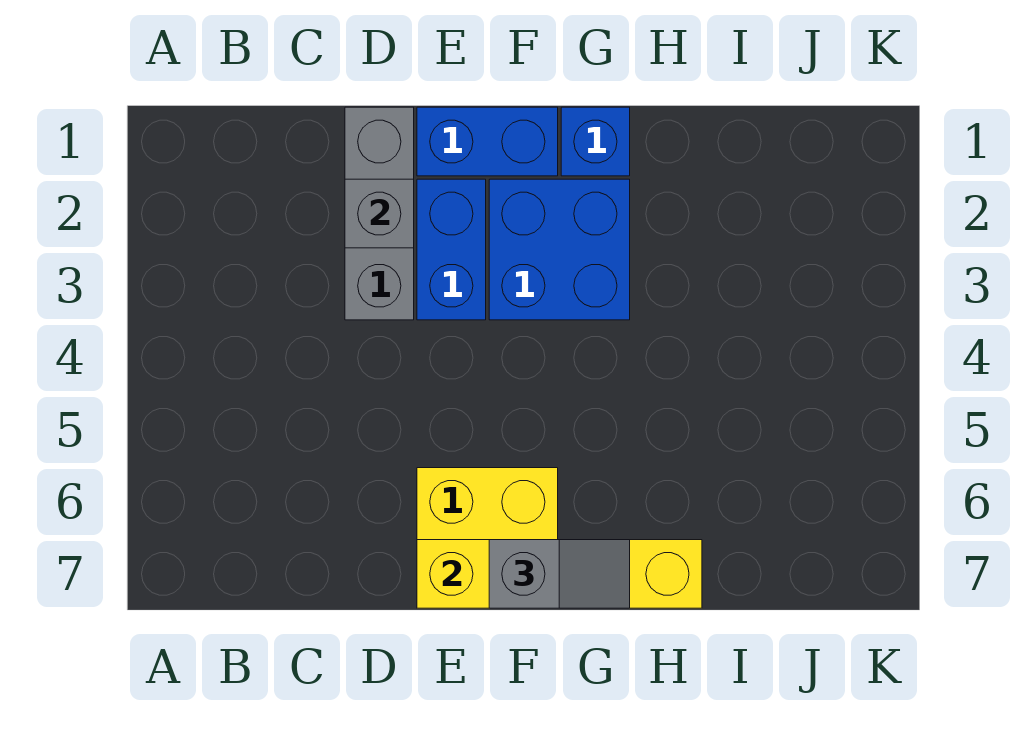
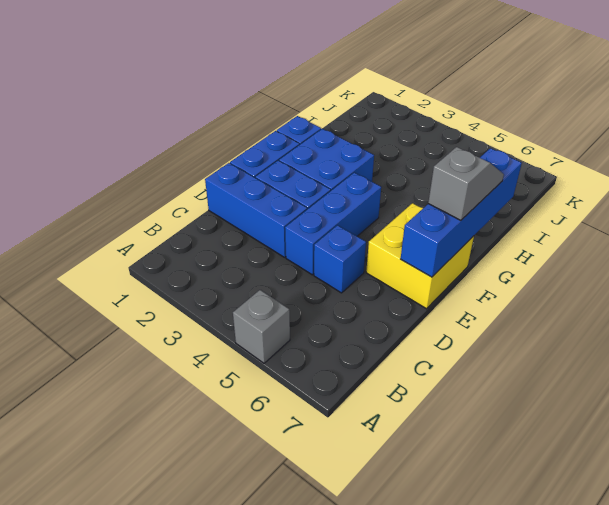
grey 1x3 brick [345,107,414,320] -> blue 1x3 brick [205,163,307,257]
grey 1x1 brick [345,179,414,248] -> grey 1x1 brick moved to [233,290,290,363]
none -> blue 1x3 brick [285,172,381,275]
none -> blue 1x1 brick [314,225,366,293]
yellow 1x4 brick [417,540,702,608] -> blue 1x4 brick [401,148,522,277]

